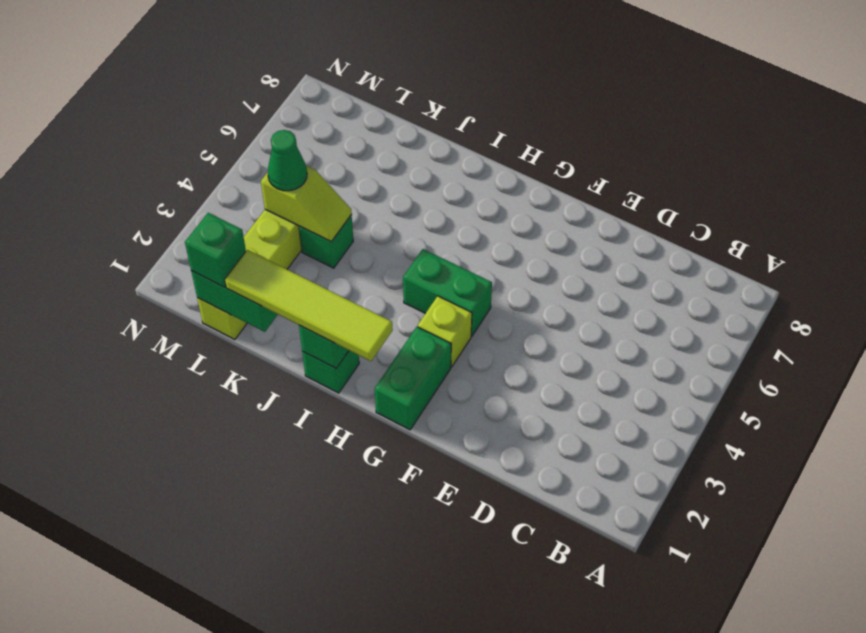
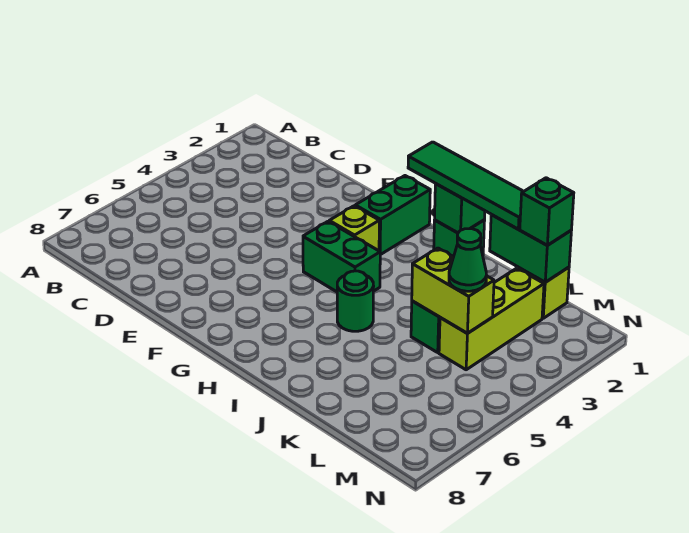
lime 1x4 tile [225,250,393,361] -> green 1x4 tile [408,142,524,229]
none -> green 1x1 round brick [337,271,374,331]
lime 1x2 slope [261,166,352,241] -> lime 1x2 brick [412,248,494,333]

